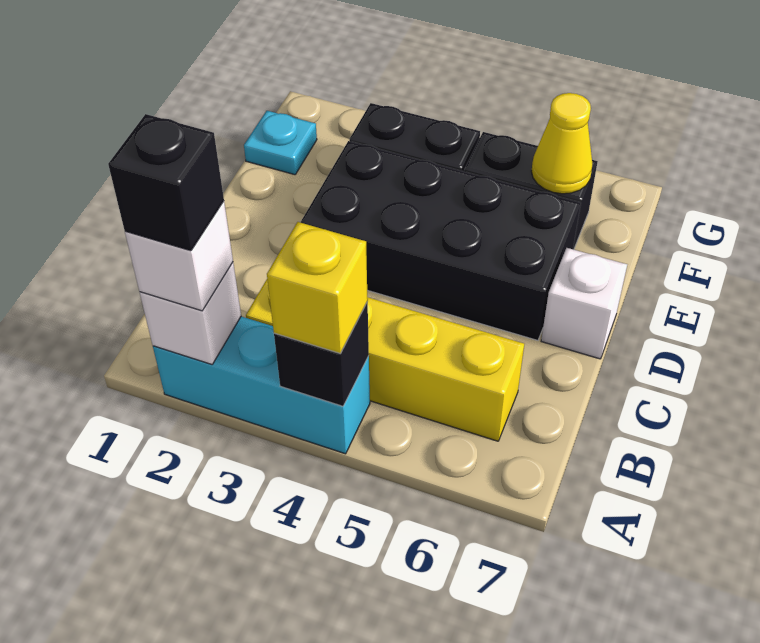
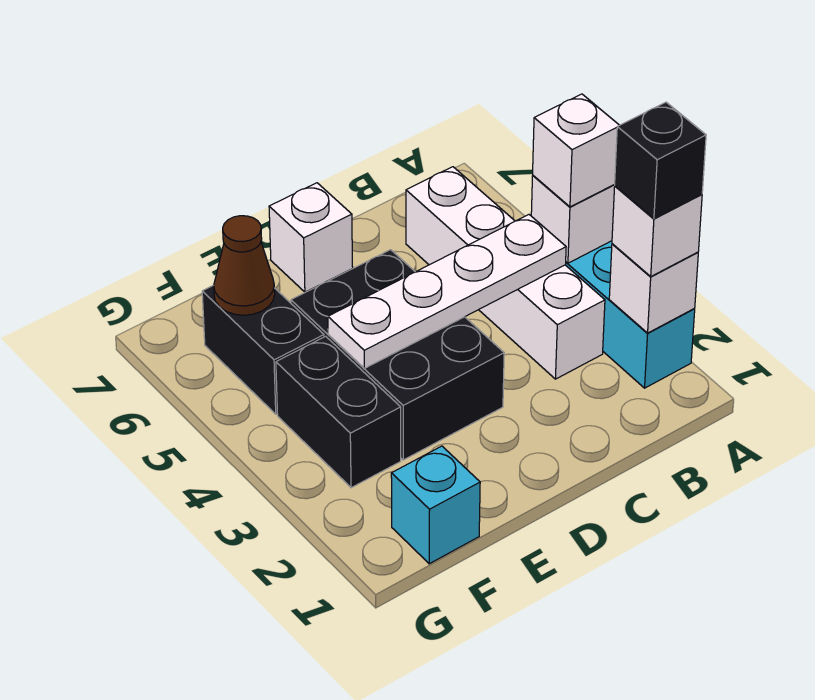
black 1x1 brick [274,302,369,406] -> white 1x1 brick [531,176,615,263]
yellow 1x1 brick [267,222,368,353] -> white 1x1 brick [533,94,619,207]
yellow 1x4 brick [246,280,524,441] -> white 1x4 brick [406,167,605,379]
none -> white 1x4 plate [328,215,566,368]
black 2x4 brick [301,141,581,340] -> black 2x3 brick [291,250,504,460]
cyan 1x1 plate [244,111,317,175] -> cyan 1x1 brick [391,446,480,564]
yellow 1x1 cone [531,93,593,194] -> brown 1x1 cone [214,216,275,315]

